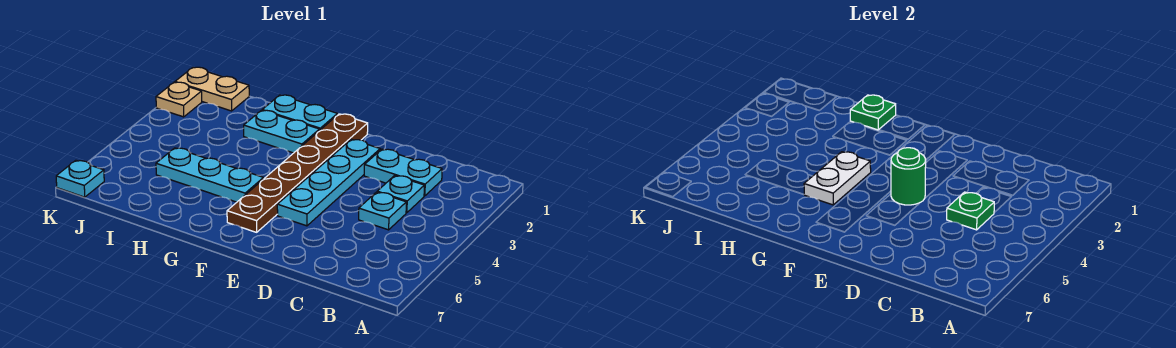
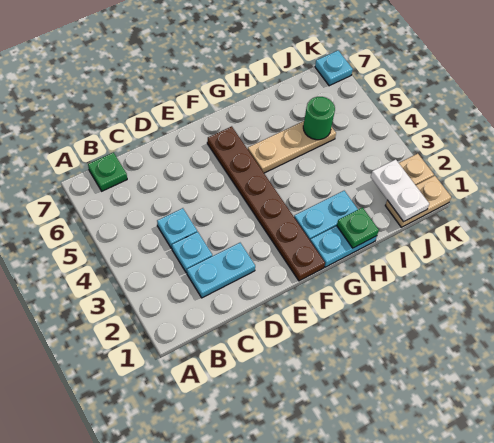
green 1x1 plate [947,192,994,230] -> green 1x1 plate moved to [88,153,127,191]
cyan 1x4 plate [277,139,380,226] -> none
green 1x1 round brick [891,148,926,205] -> green 1x1 round brick moved to [303,97,335,140]
white 1x2 plate [804,152,871,205] -> white 1x2 plate moved to [371,159,429,222]
cyan 1x3 plate [156,148,264,202] -> tan 1x3 plate [248,121,336,173]

